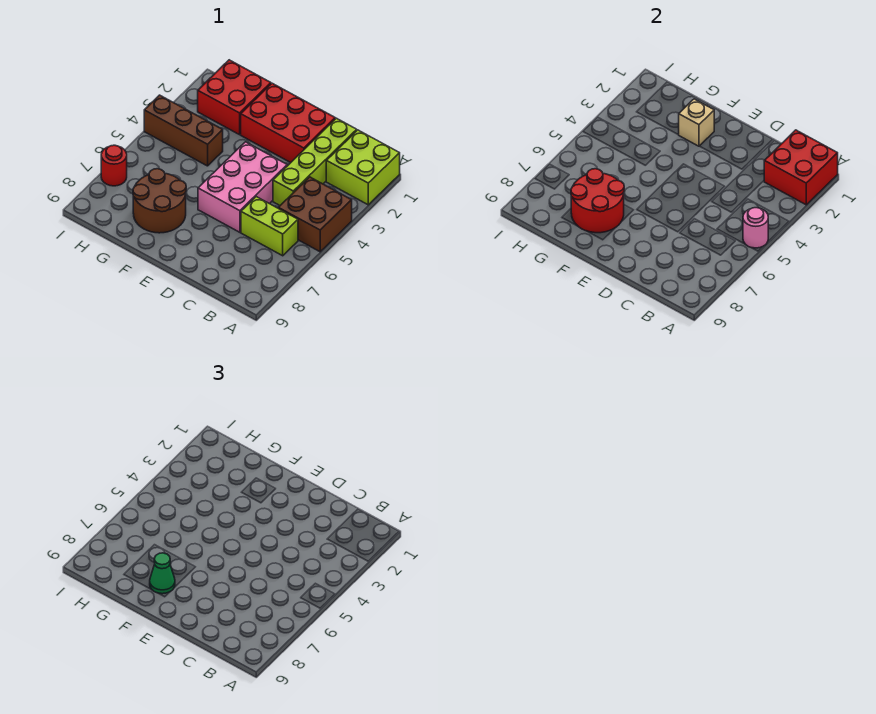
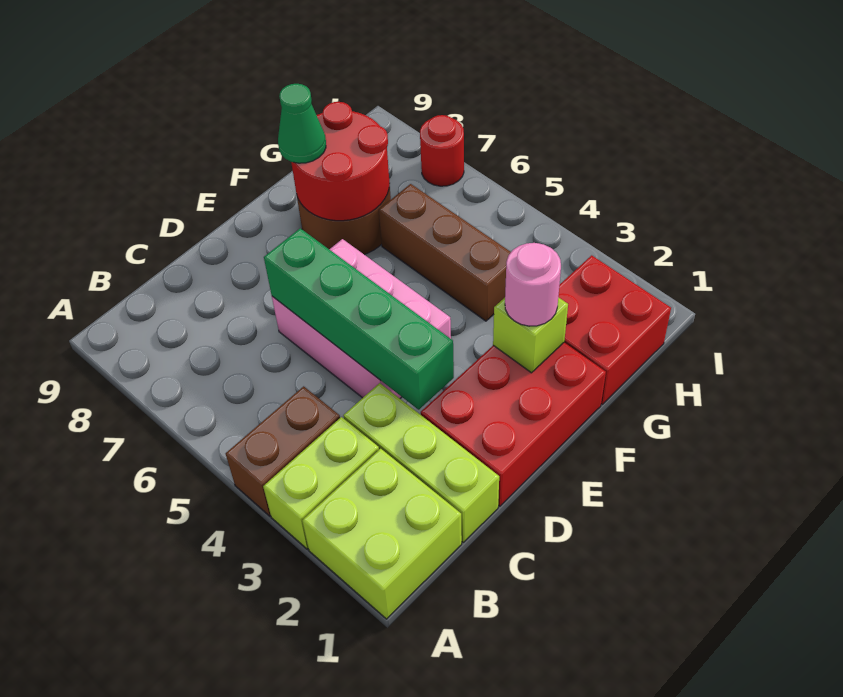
red 2x2 brick [764,130,838,205] -> none
brown 2x2 brick [278,177,352,252] -> brown 1x2 brick [226,386,340,516]
pink 1x1 round brick [743,208,768,248] -> pink 1x1 round brick moved to [505,243,561,326]
lime 1x2 brick [241,197,298,256] -> lime 1x2 brick moved to [263,417,379,549]
lime 1x4 brick [273,118,357,205] -> lime 1x3 brick [343,383,499,542]
none -> green 1x4 brick [264,228,454,410]
tan 1x1 brick [679,99,714,146] -> lime 1x1 brick [493,297,568,373]
brown 1x3 brick [144,95,223,166] -> brown 1x3 brick turned to [379,184,511,321]

